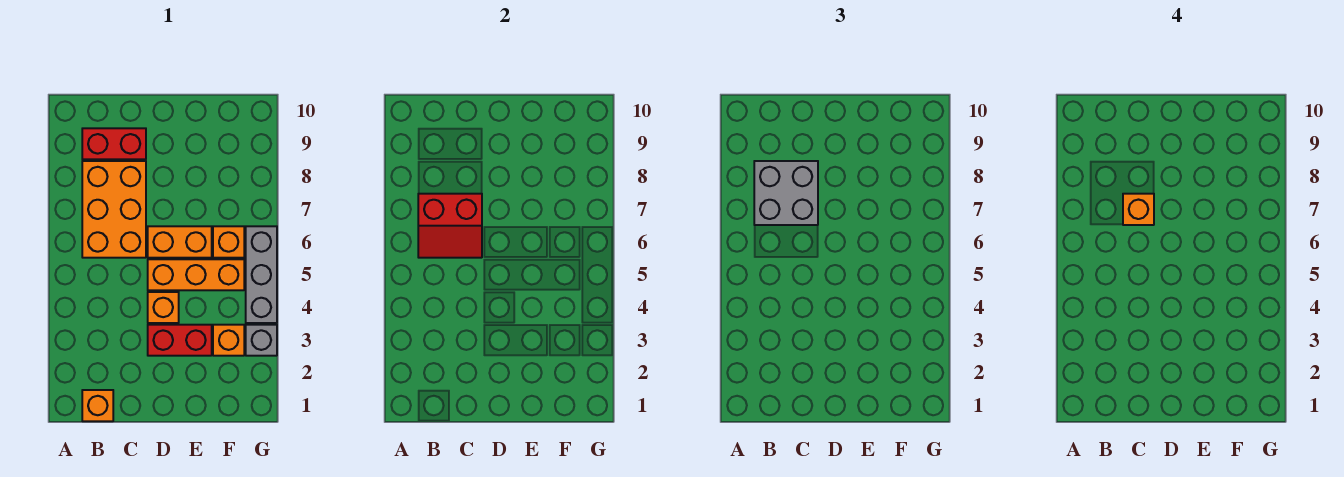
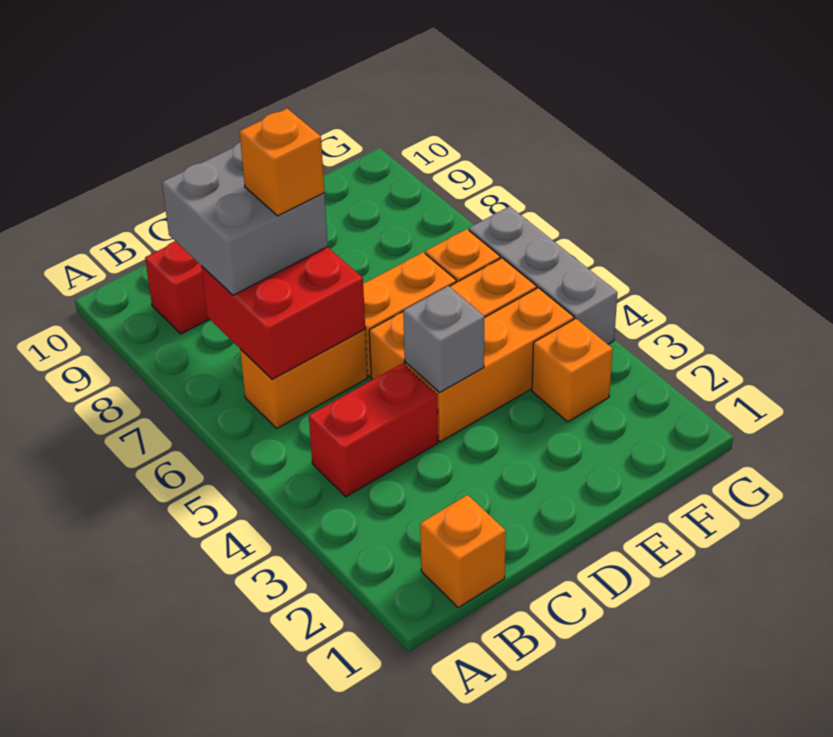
orange 2x3 brick [82,161,146,258] -> orange 1x2 brick [240,330,368,428]
red 2x2 slope [418,194,482,258] -> red 2x2 brick [201,247,365,379]
red 1x2 brick [148,325,212,356] -> red 1x2 brick moved to [309,363,438,497]
orange 1x1 brick [148,292,179,323] -> orange 1x3 brick [405,288,574,442]
grey 1x1 brick [246,325,277,356] -> grey 1x1 brick moved to [403,286,484,392]

